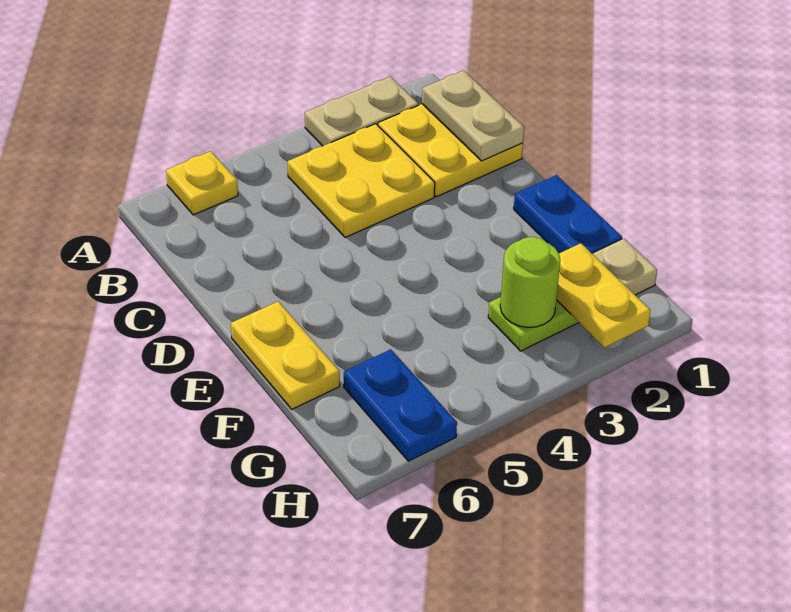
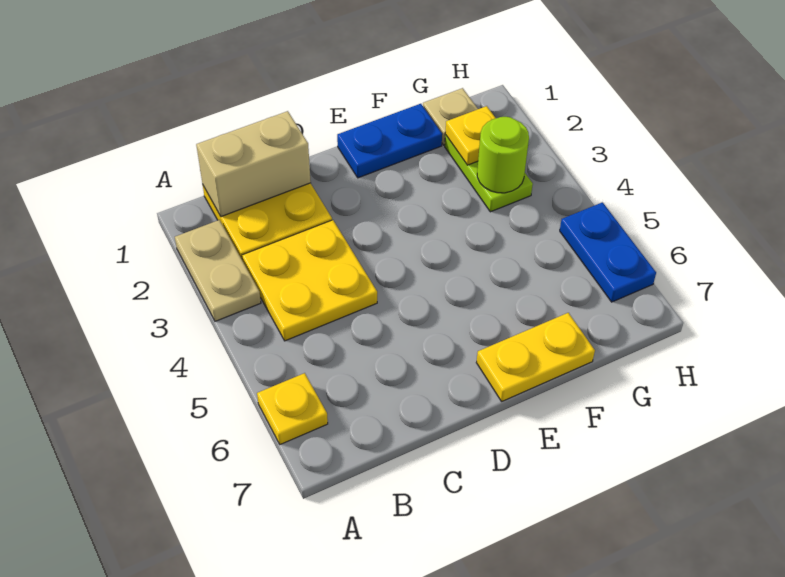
tan 1x2 plate [422,71,524,161] -> tan 1x2 brick [196,111,311,217]
yellow 1x2 plate [556,243,651,348] -> yellow 1x1 plate [445,106,496,165]
blue 1x2 plate [344,349,457,461] -> blue 1x2 plate turned to [560,202,656,302]

